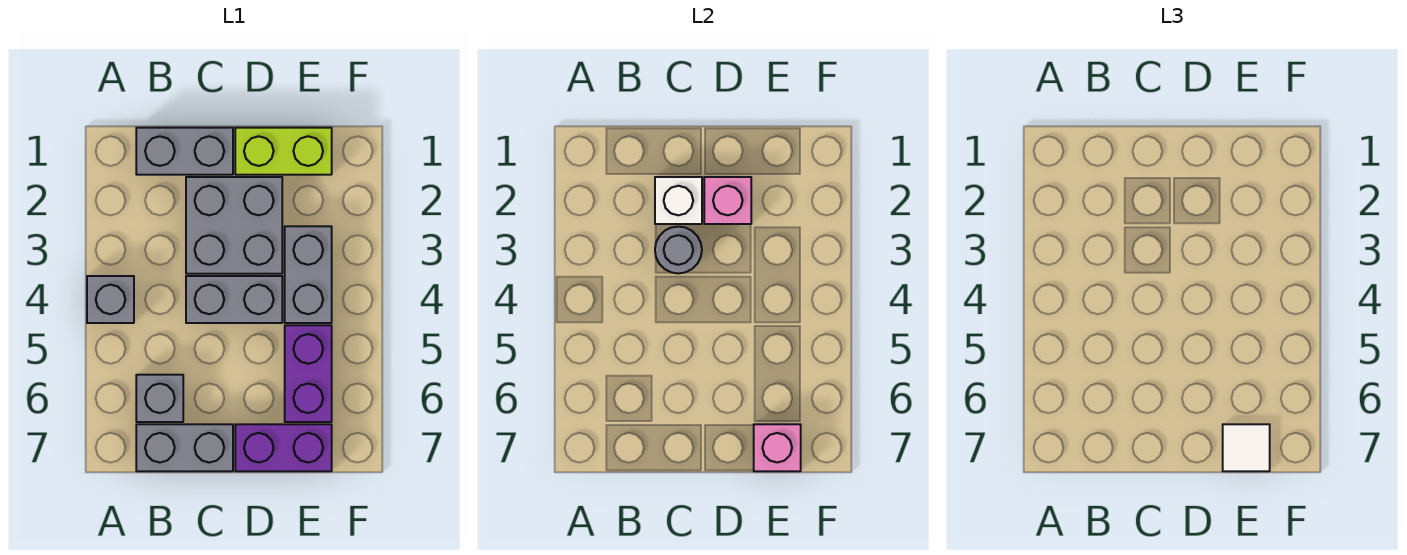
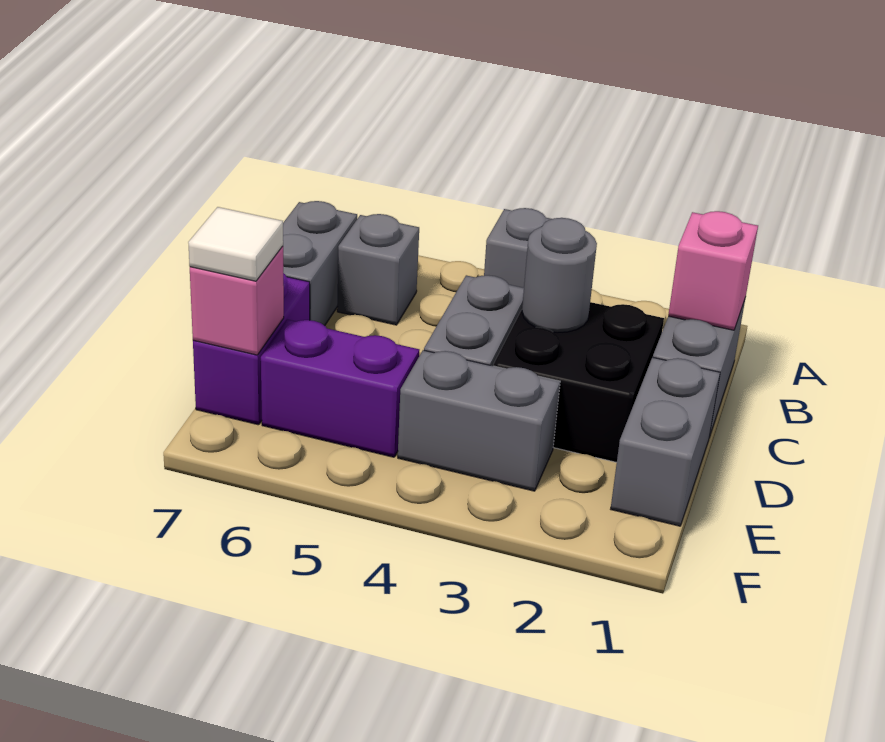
grey 2x2 brick [186,177,282,274] -> black 2x2 brick [494,302,664,462]
white 1x1 brick [655,177,702,224] -> none
lime 1x2 brick [235,128,332,175] -> grey 1x2 brick [611,357,720,526]
pink 1x1 brick [704,177,751,224] -> pink 1x1 brick moved to [668,211,758,330]

